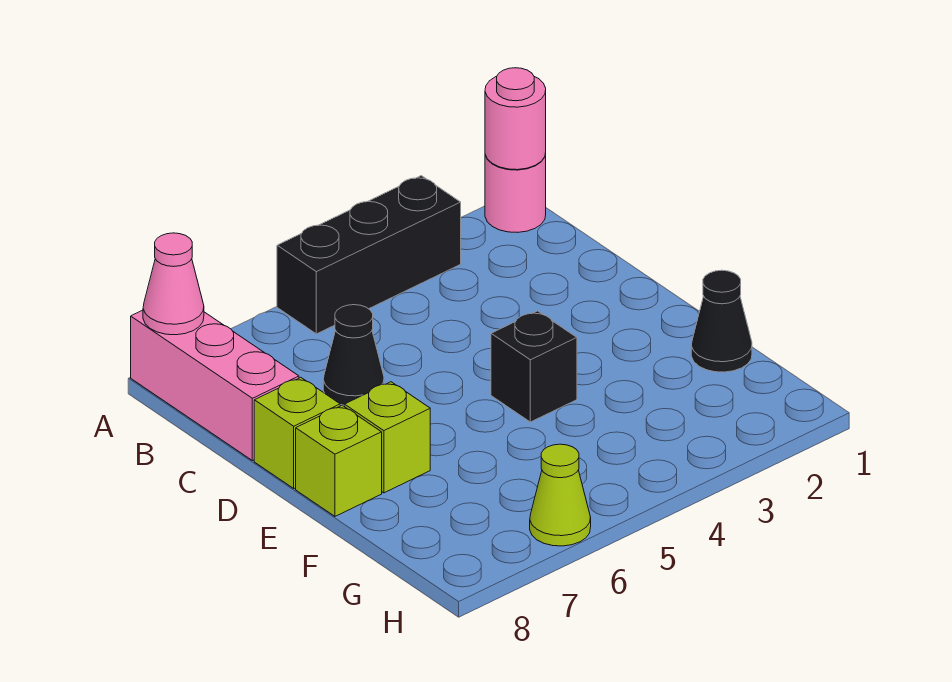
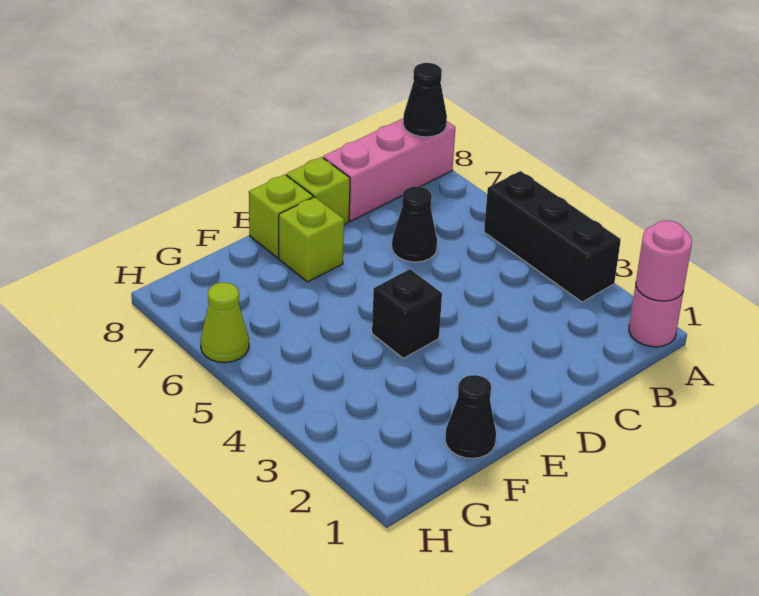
pink 1x1 cone [143,233,204,335] -> black 1x1 cone [403,63,447,137]

